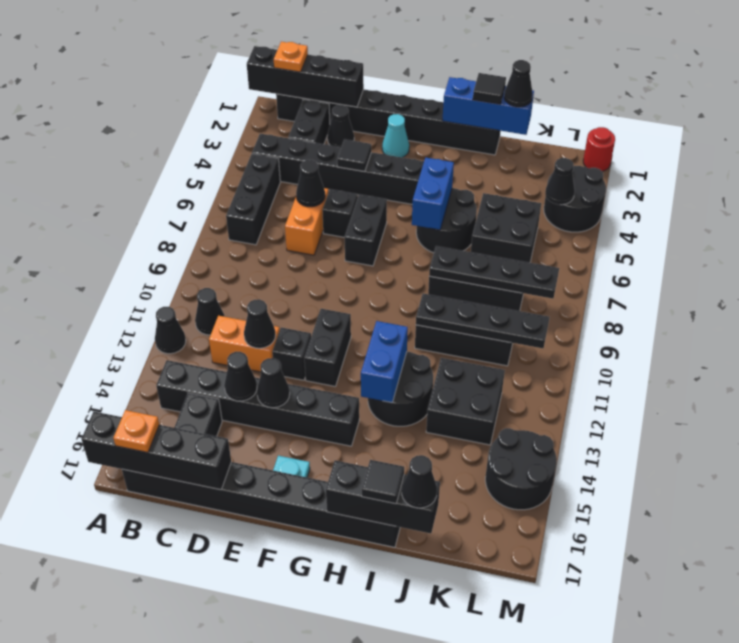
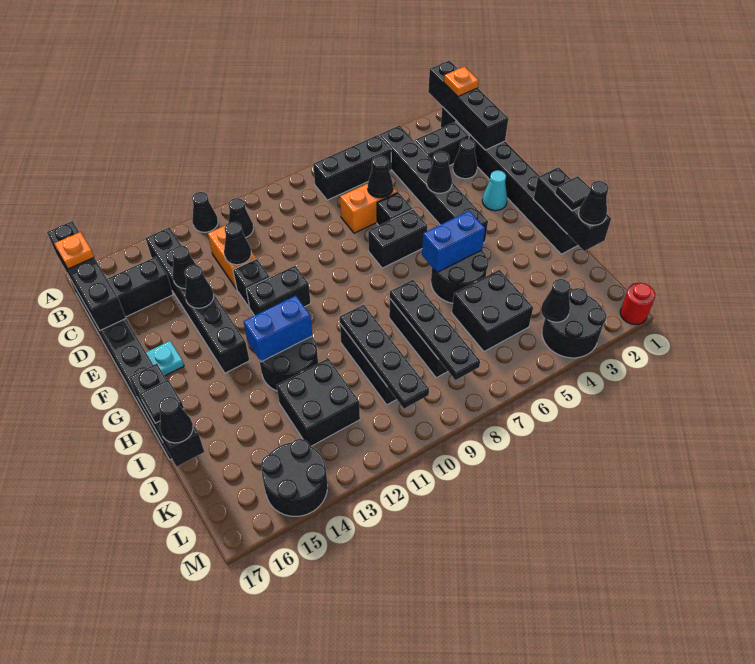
black 1x1 tile [337,139,371,172] -> black 1x1 cone [427,151,452,193]
blue 1x3 brick [442,77,534,135] -> black 1x3 brick [533,167,611,251]

